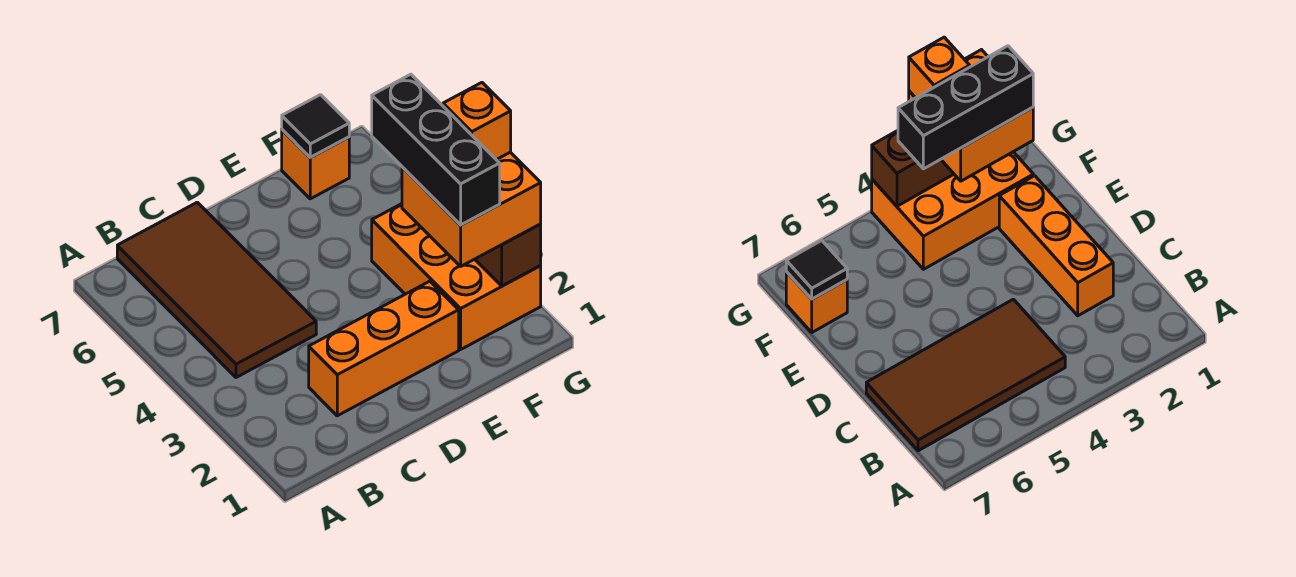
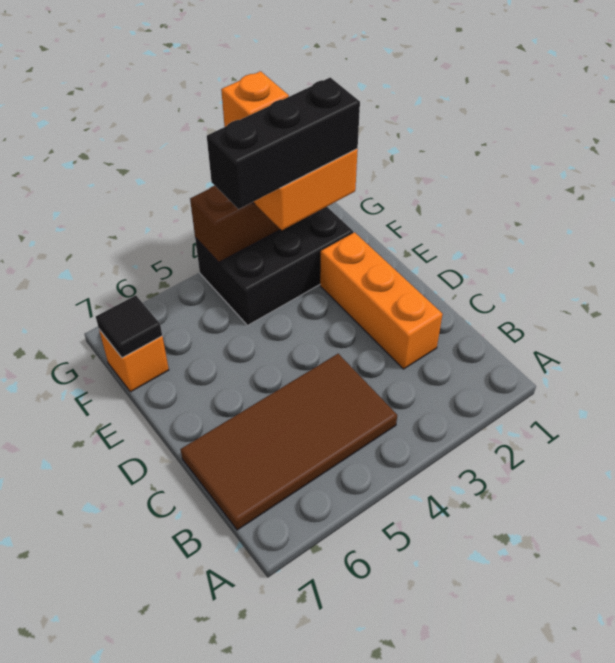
orange 2x3 brick [372,204,541,349] -> black 2x3 brick [195,207,353,325]

